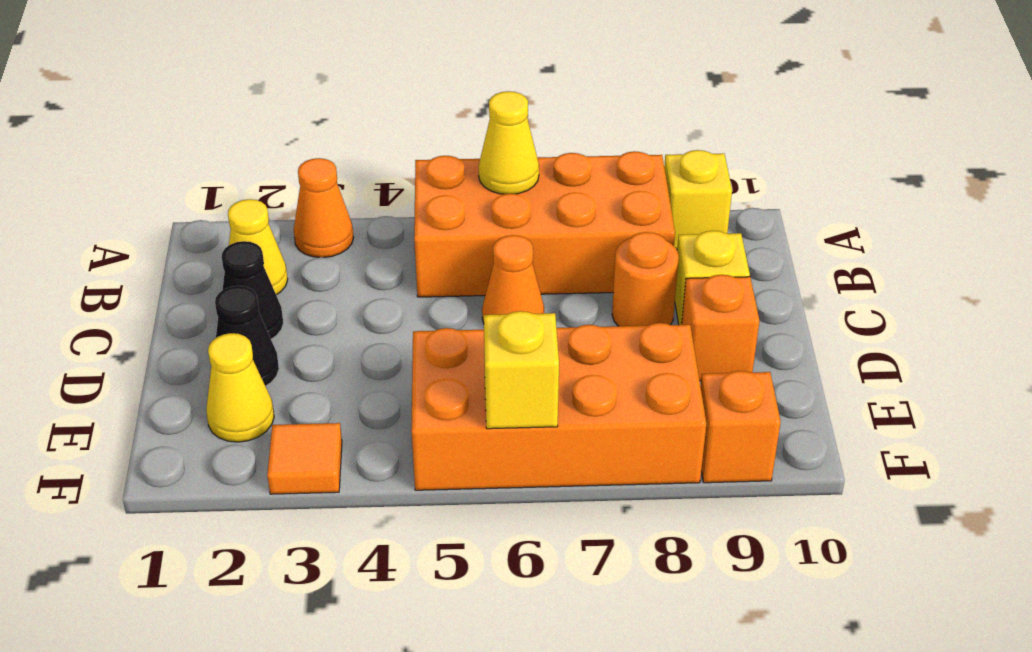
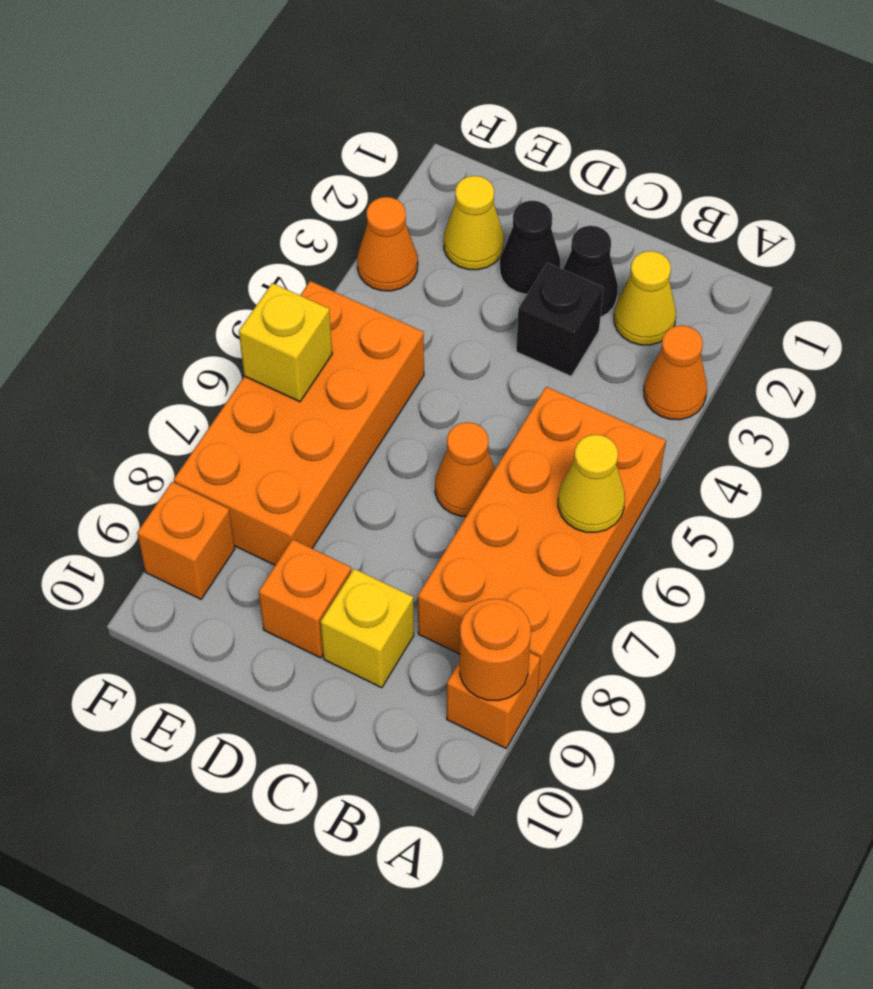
yellow 1x1 brick [664,150,732,249] -> orange 1x1 brick [447,652,540,748]
none -> black 1x1 brick [516,263,603,376]
orange 1x1 round brick [612,232,679,326] -> orange 1x1 round brick moved to [460,599,531,700]
orange 1x1 tile [267,423,342,494] -> orange 1x1 cone [357,197,418,291]

